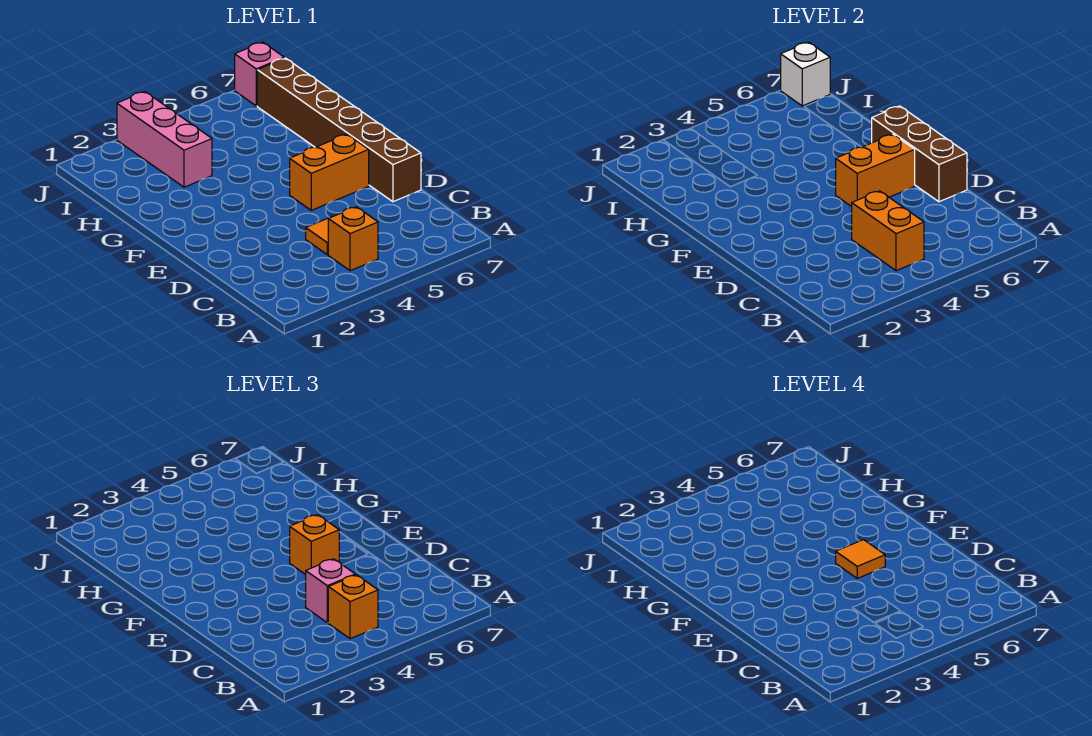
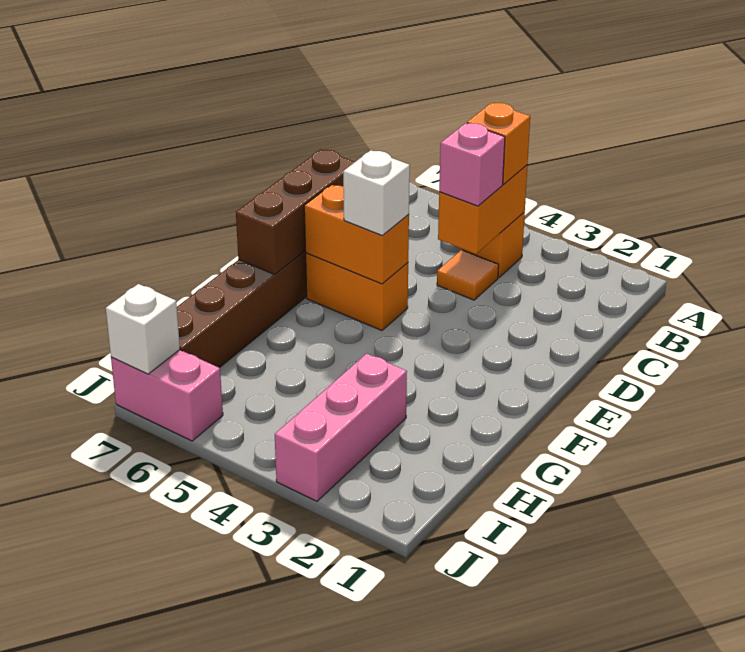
orange 1x1 brick [290,515,339,575] -> white 1x1 brick [343,150,410,235]
orange 1x1 tile [836,540,885,578] -> none
pink 1x1 brick [235,42,284,106] -> pink 1x2 brick [111,350,223,441]

